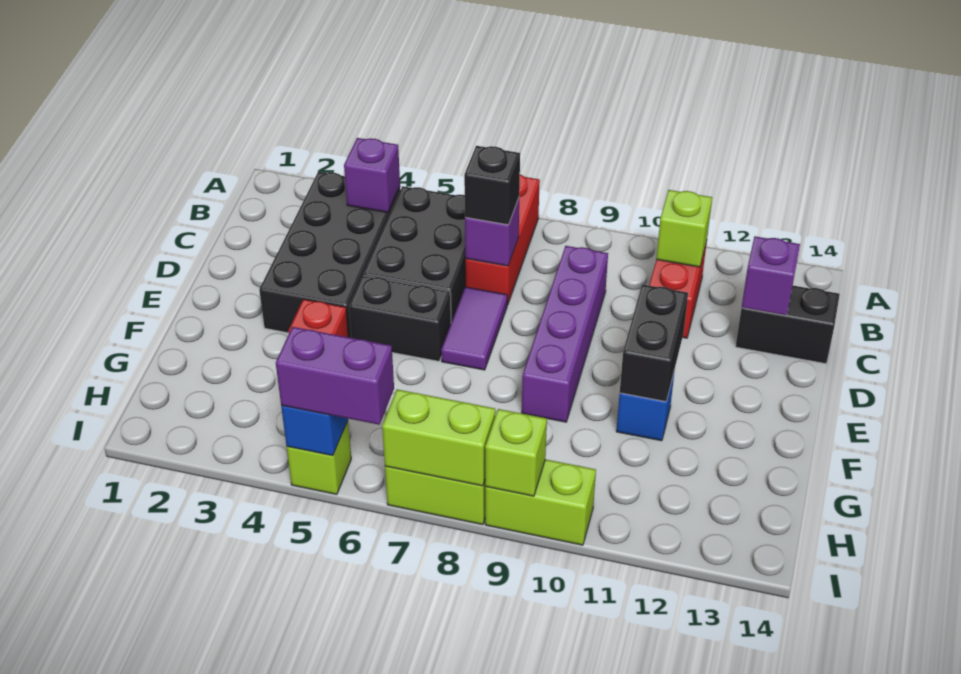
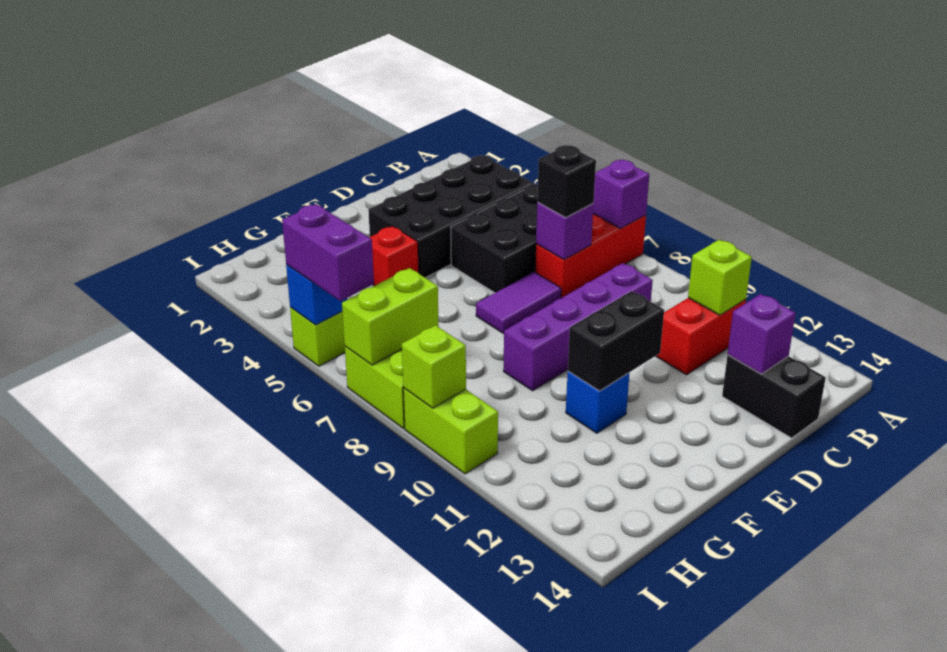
purple 1x1 brick [344,138,400,213] -> purple 1x1 brick moved to [593,160,649,228]
black 1x2 brick [349,276,451,361] -> none
lime 1x2 brick [382,389,495,486] -> lime 1x2 brick turned to [342,268,439,365]

